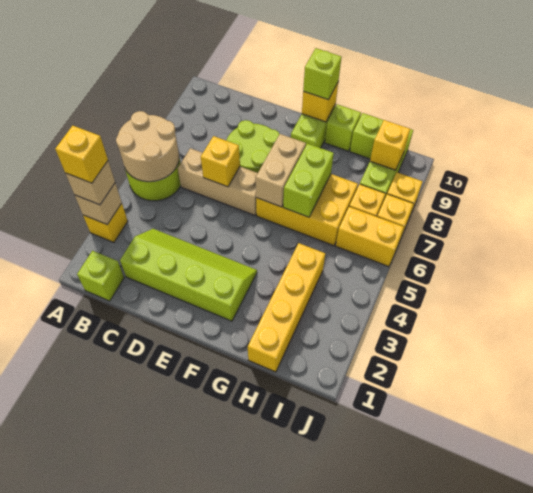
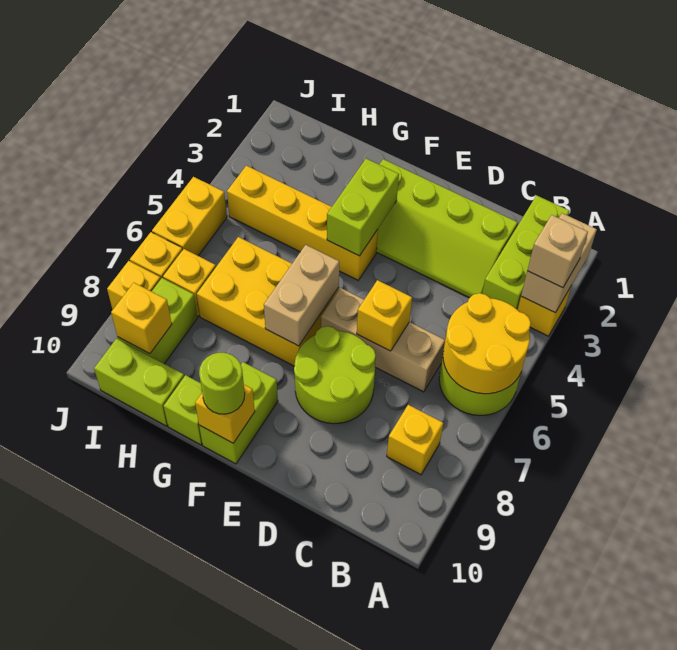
tan 1x1 brick [75,183,122,225] -> tan 1x2 brick [521,213,597,313]
yellow 1x1 brick [55,126,108,183] -> yellow 1x1 brick moved to [387,405,443,475]
tan 2x2 round brick [116,111,179,182] -> yellow 2x2 round brick [443,293,531,394]
lime 1x1 brick [77,251,124,301] -> lime 1x3 brick [482,195,569,310]
lime 1x1 brick [303,48,341,100] -> lime 1x1 round brick [199,353,245,414]
lime 1x2 brick [283,143,334,217] -> lime 1x2 brick moved to [327,159,399,256]
yellow 1x4 brick [248,243,325,372] -> yellow 1x4 brick turned to [227,166,378,280]
yellow 1x2 brick [336,207,404,267] -> yellow 1x2 brick turned to [152,177,227,256]

